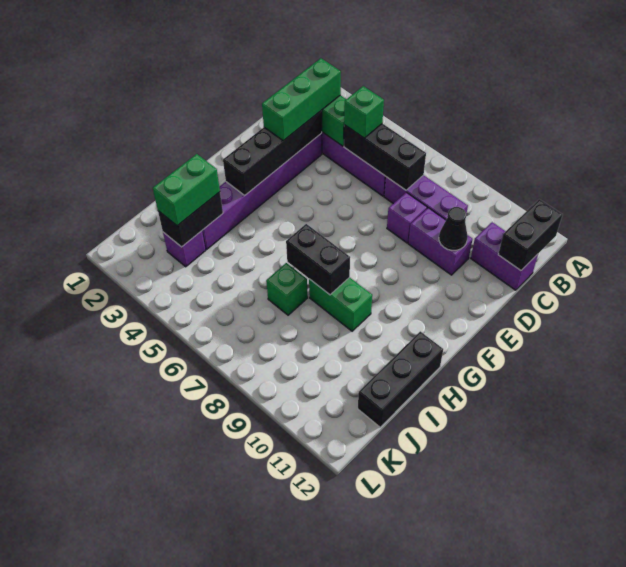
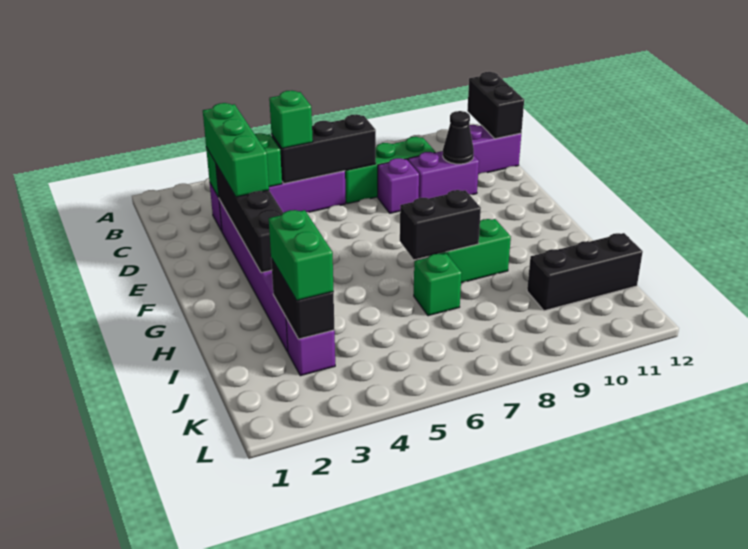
purple 1x3 brick [384,175,468,220] -> green 1x3 brick [345,137,435,204]
black 1x3 brick [358,331,443,427] -> black 1x3 brick turned to [527,233,643,311]

